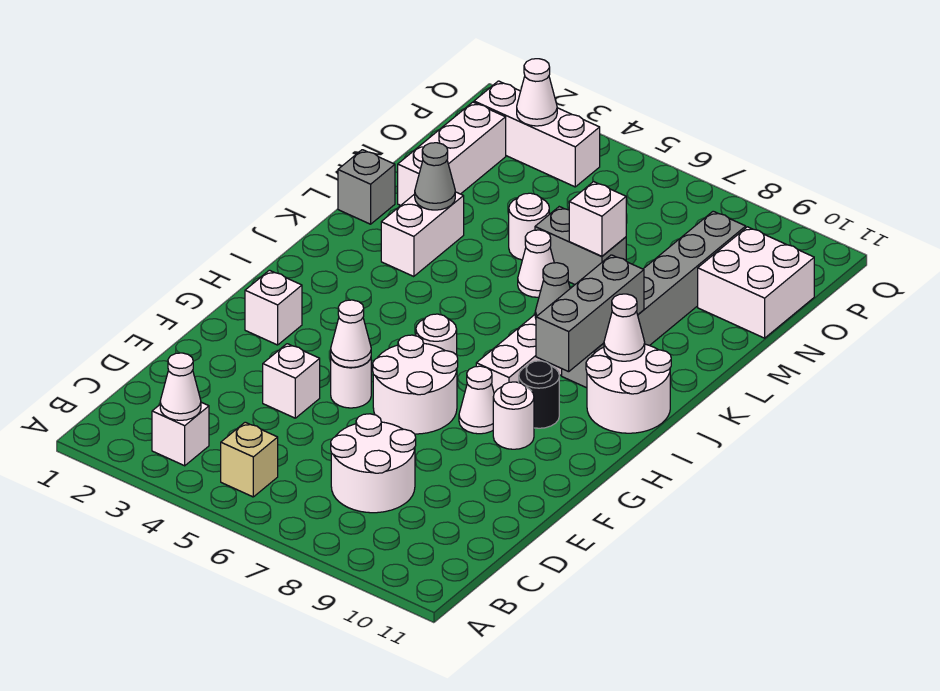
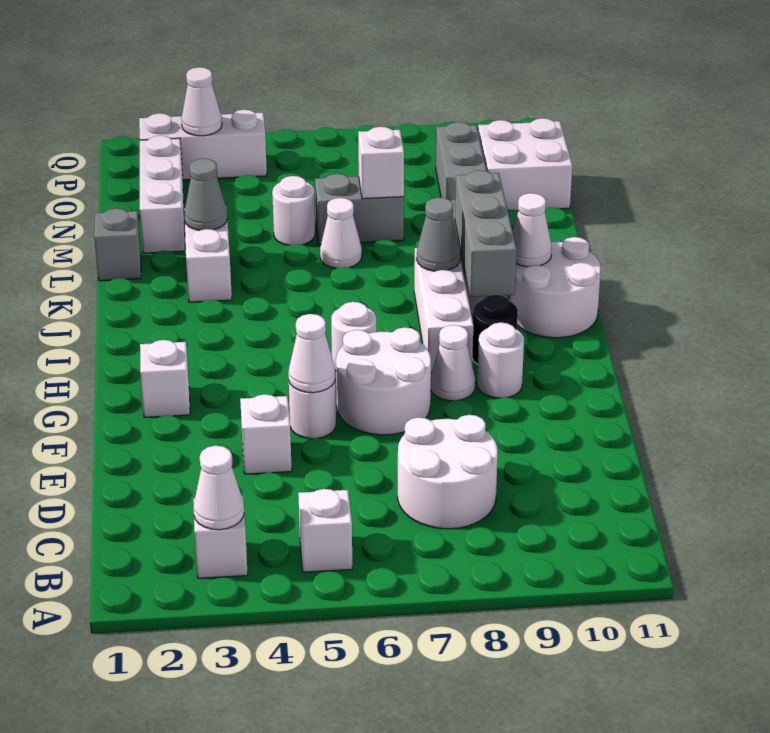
tan 1x1 brick [221,422,278,497] -> white 1x1 brick [298,489,352,572]

